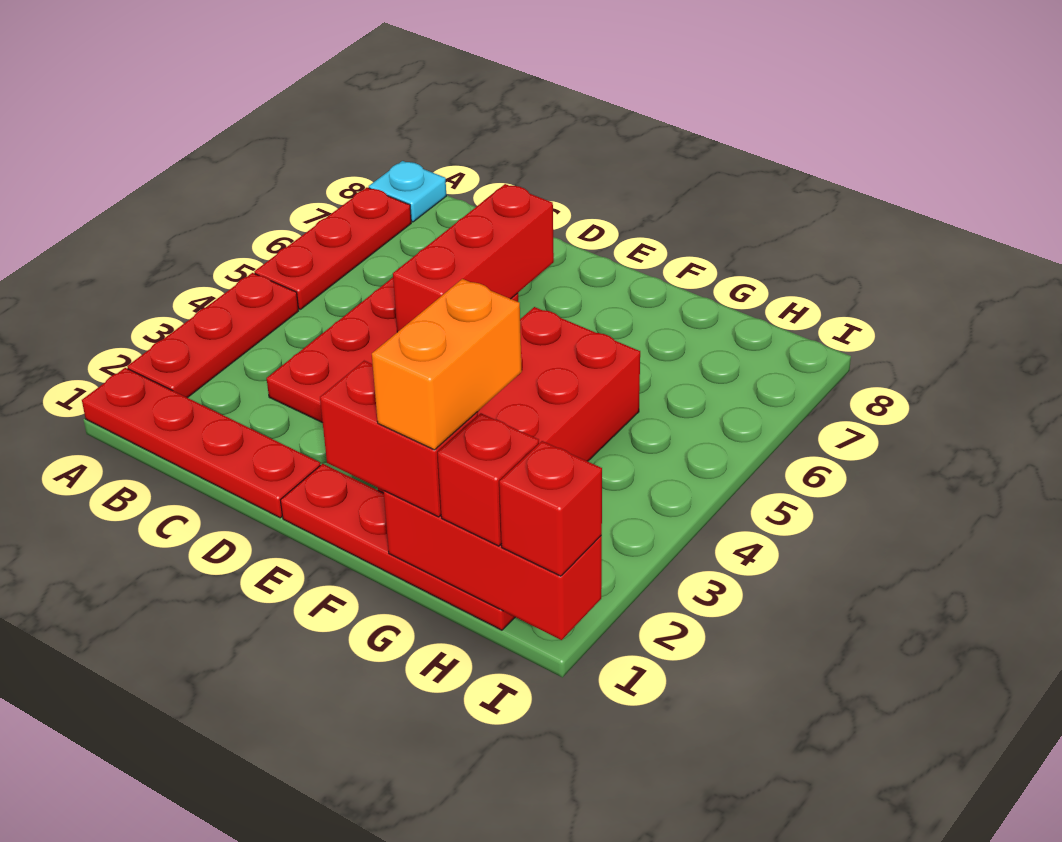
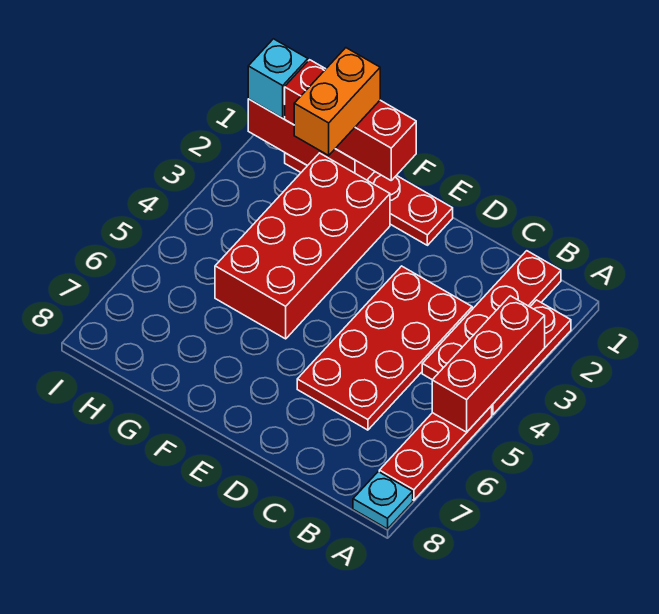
red 1x4 plate [82,368,320,518] -> red 1x4 plate turned to [422,251,561,380]
red 1x3 brick [393,184,554,332] -> red 1x3 brick moved to [432,296,545,432]
red 1x1 brick [499,441,602,576] -> cyan 1x1 brick [248,39,308,118]

